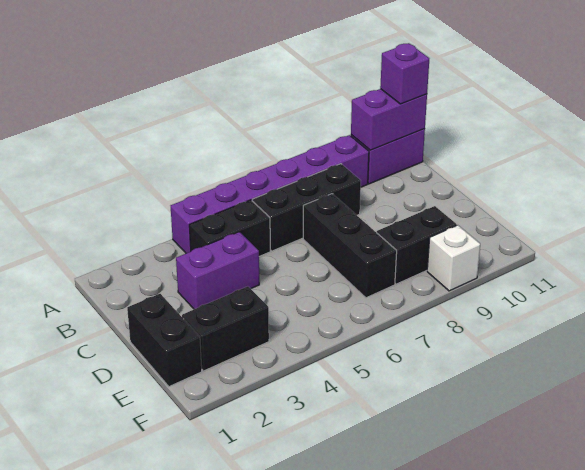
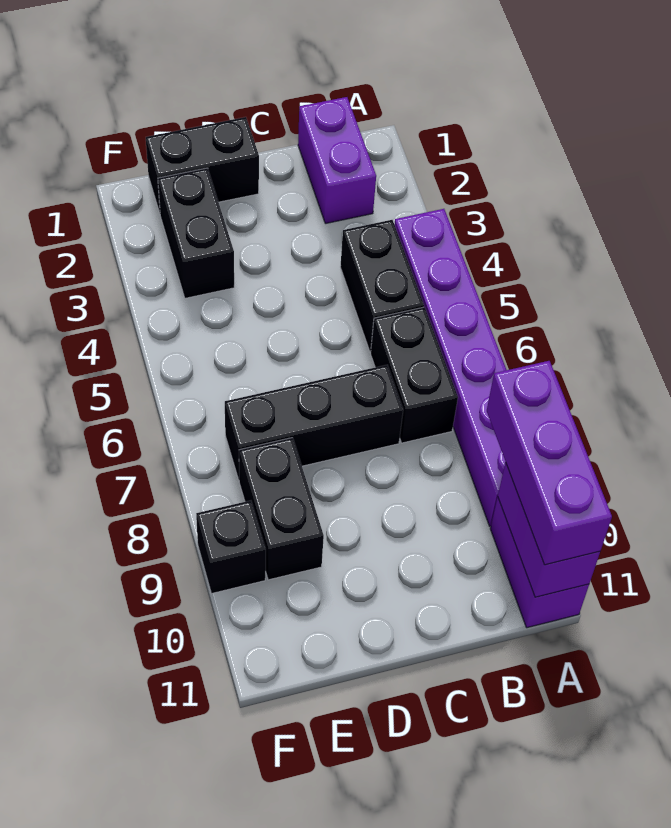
purple 1x1 brick [380,43,429,104] -> purple 1x3 brick [487,361,612,565]
black 1x3 brick [252,164,361,251] -> black 1x2 brick [371,307,458,443]
purple 1x2 brick [176,232,259,309] -> purple 1x2 brick moved to [298,97,376,224]
white 1x1 brick [427,225,480,291] -> black 1x1 brick [196,501,266,593]

